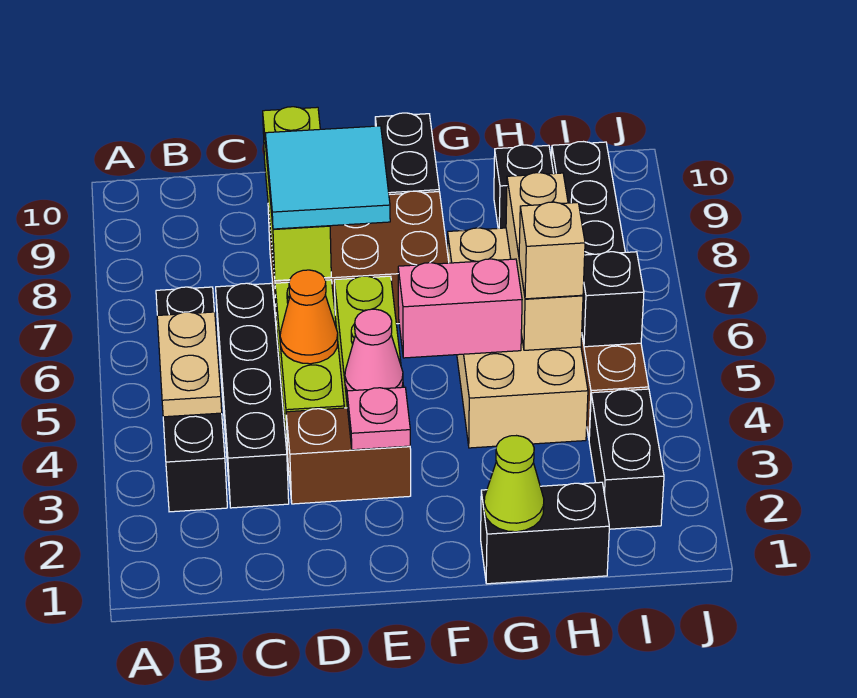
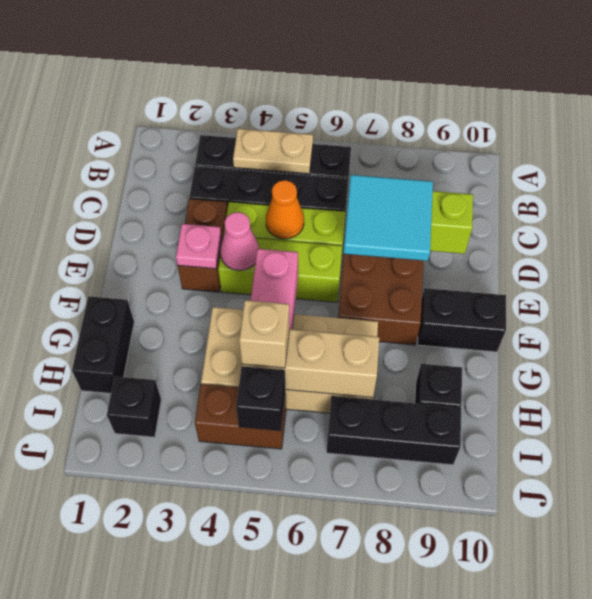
lime 1x1 cone [484,436,544,532] -> none
black 1x2 brick [589,389,664,529] -> black 1x1 brick [107,376,161,437]

